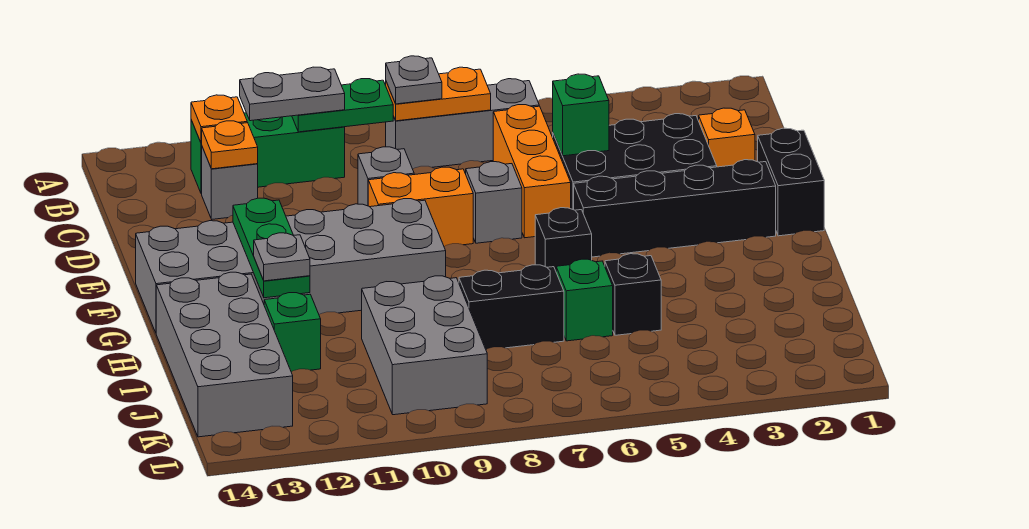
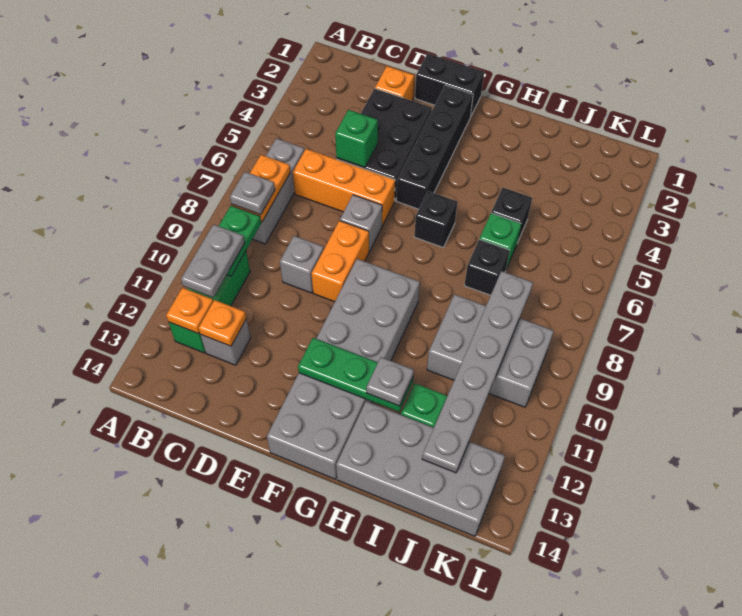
black 1x2 brick [459,265,564,350] -> black 1x1 brick [464,239,510,295]
none -> grey 1x6 plate [422,271,533,473]

